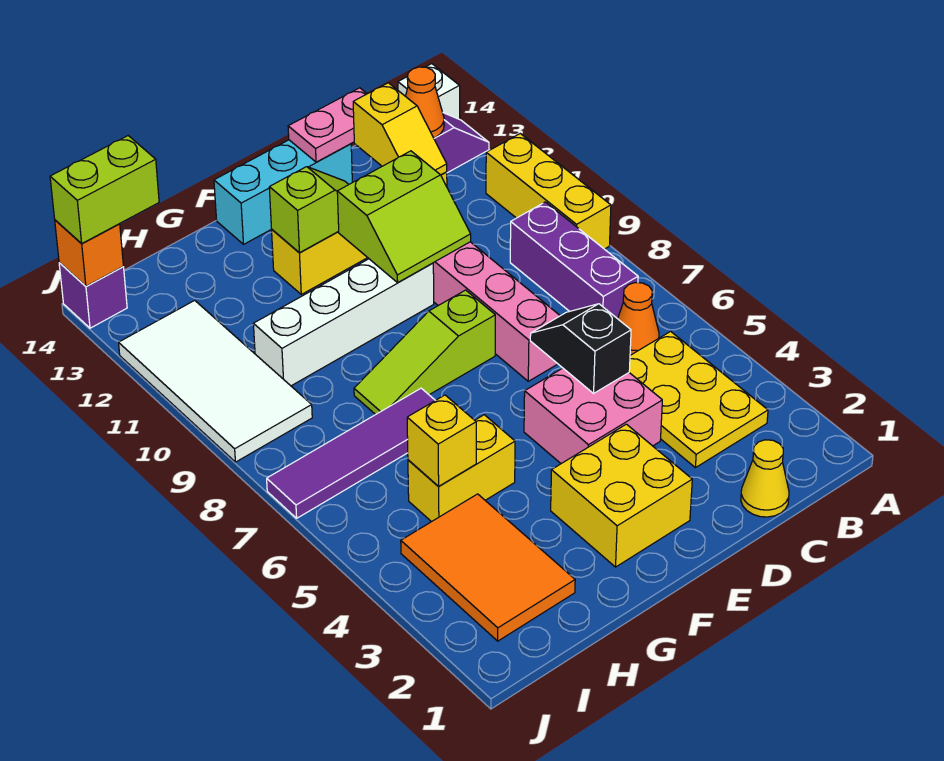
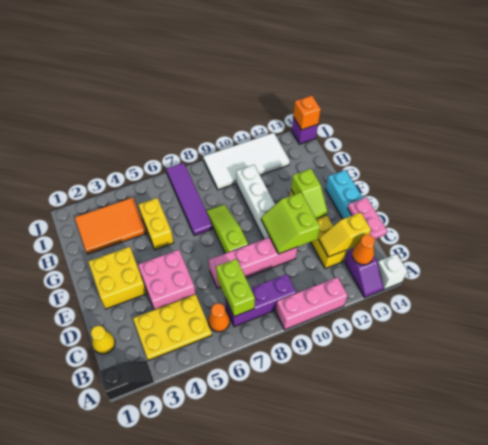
yellow 1x3 brick [486,134,611,249] -> pink 1x3 brick [276,277,348,330]
black 1x2 slope [530,304,631,393] -> black 1x2 slope moved to [98,361,154,400]
yellow 1x1 brick [407,395,476,486] -> none
lime 1x2 brick [50,136,159,244] -> lime 1x2 brick moved to [216,259,255,316]

